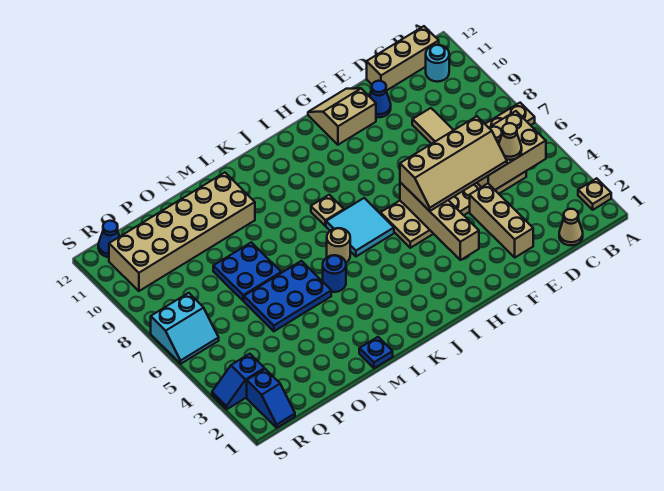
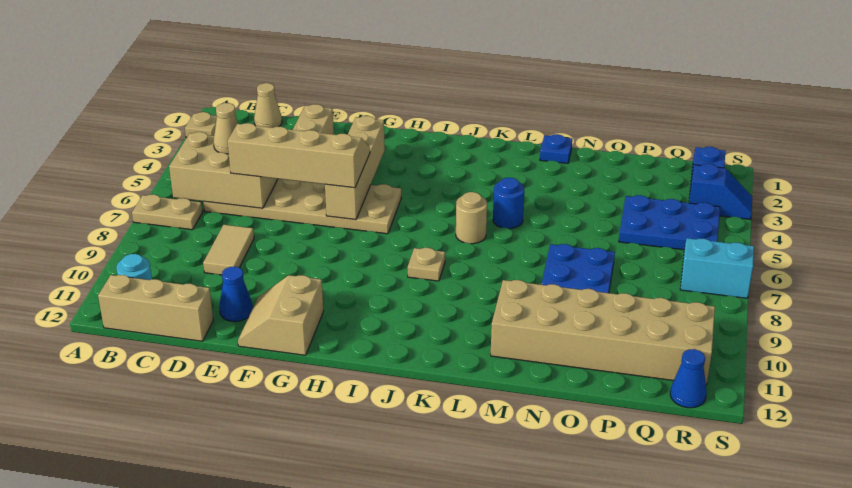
tan 2x2 slope [308,88,376,145] -> tan 2x2 slope turned to [238,275,324,355]
cyan 2x2 tile [326,198,394,256] -> none
blue 2x3 plate [244,261,331,331] -> blue 2x3 plate moved to [619,195,720,250]

